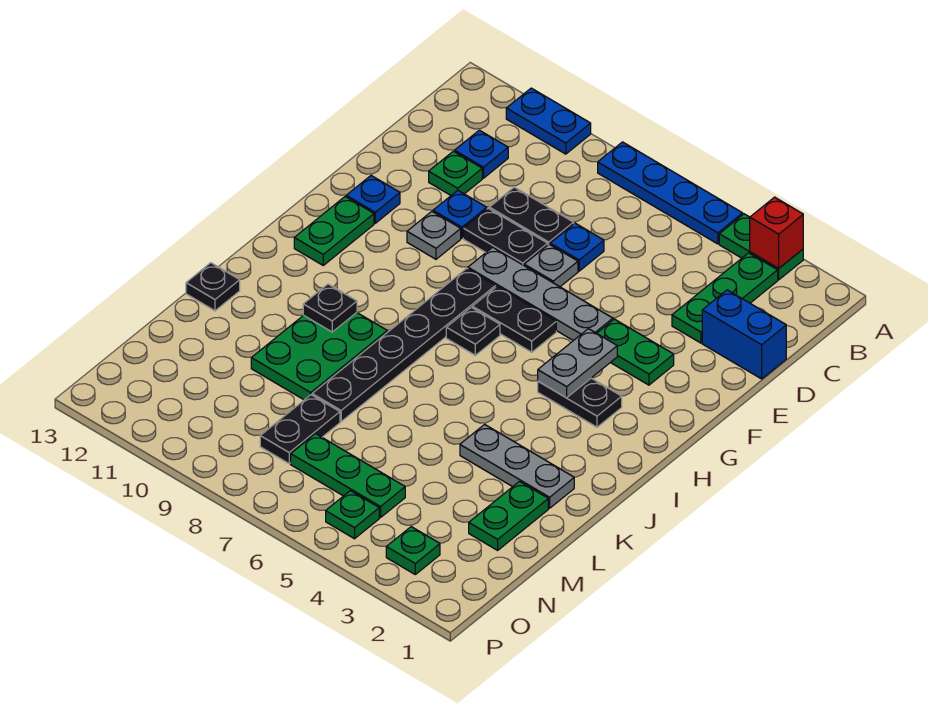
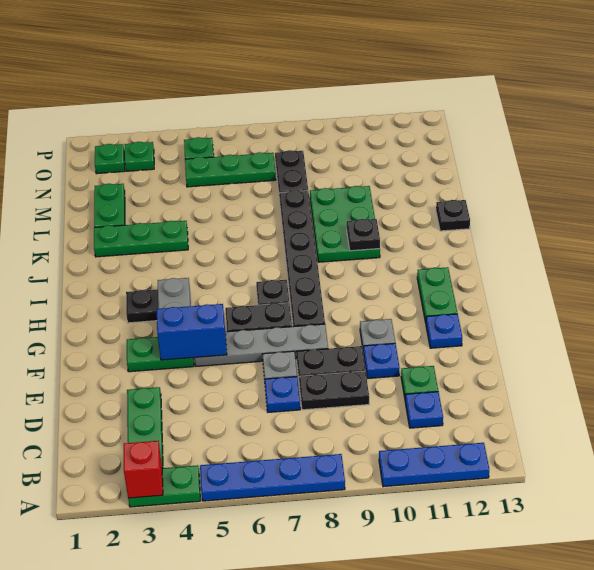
blue 1x2 plate [506,88,591,154] -> blue 1x3 plate [379,443,489,487]
blue 1x2 brick [702,290,786,379] -> blue 1x2 brick moved to [157,304,227,360]
grey 1x3 plate [460,424,574,508] -> green 1x3 plate [94,221,188,257]
none -> green 1x1 plate [95,144,125,174]

